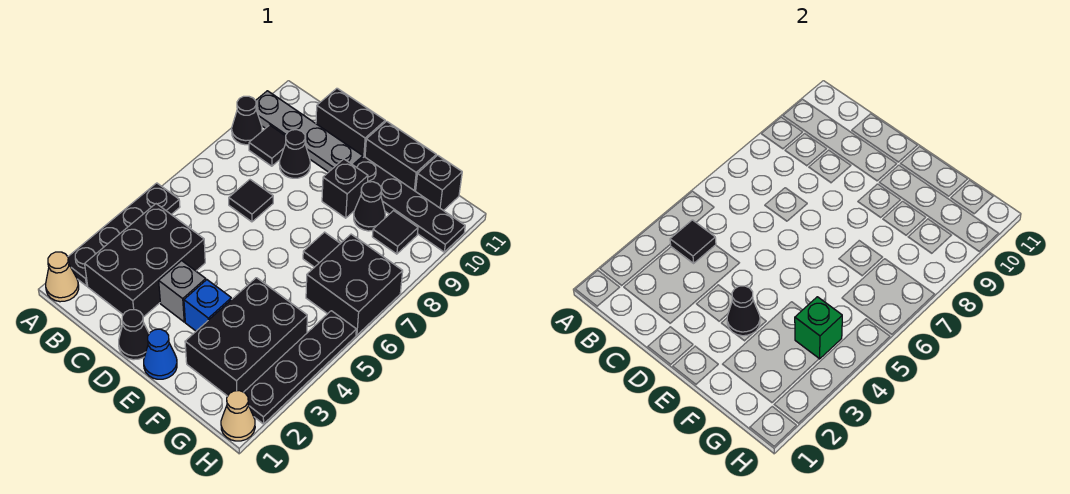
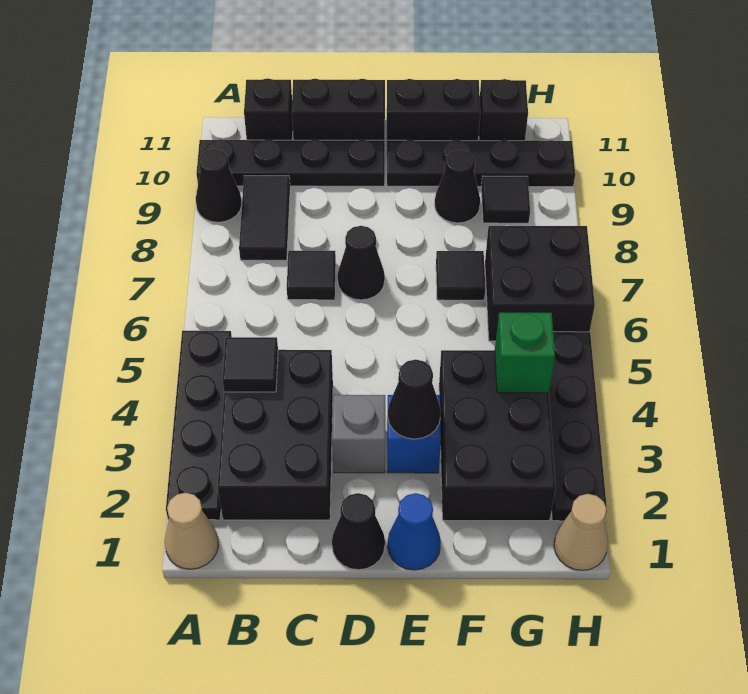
grey 1x4 plate [256,91,363,172] -> black 1x4 plate [197,139,385,186]
black 1x1 tile [249,125,286,166] -> black 1x2 tile [239,176,290,260]
black 1x1 cone [279,130,310,178] -> black 1x1 cone moved to [338,226,385,300]
black 1x1 brick [322,159,368,218] -> black 1x1 brick moved to [244,78,293,140]

